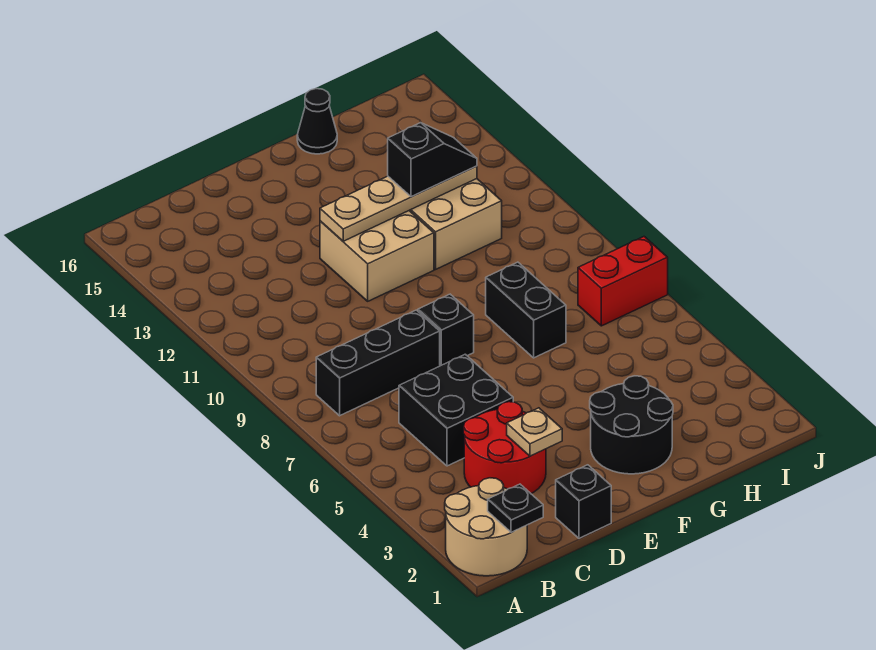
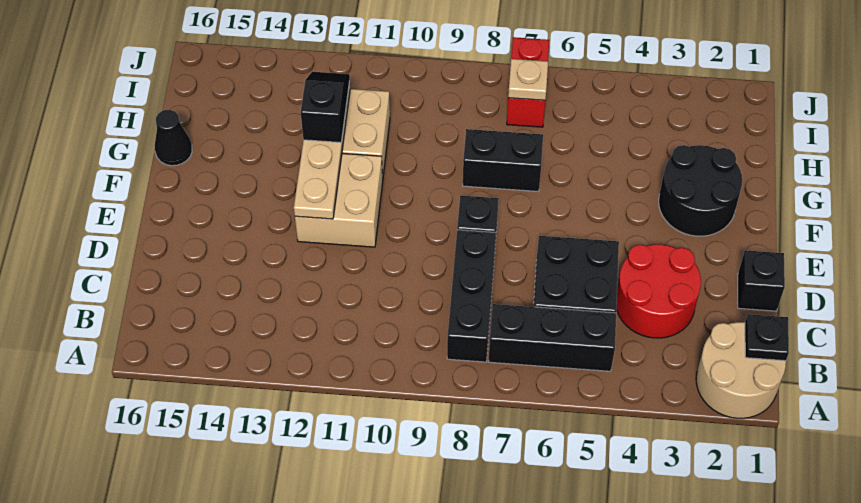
none -> black 1x3 brick [489,304,616,371]
tan 1x1 plate [507,408,562,456] -> tan 1x1 plate moved to [508,59,548,100]

